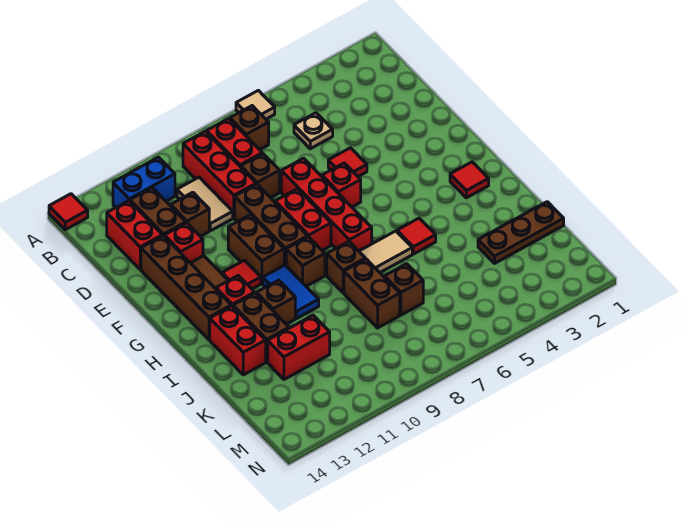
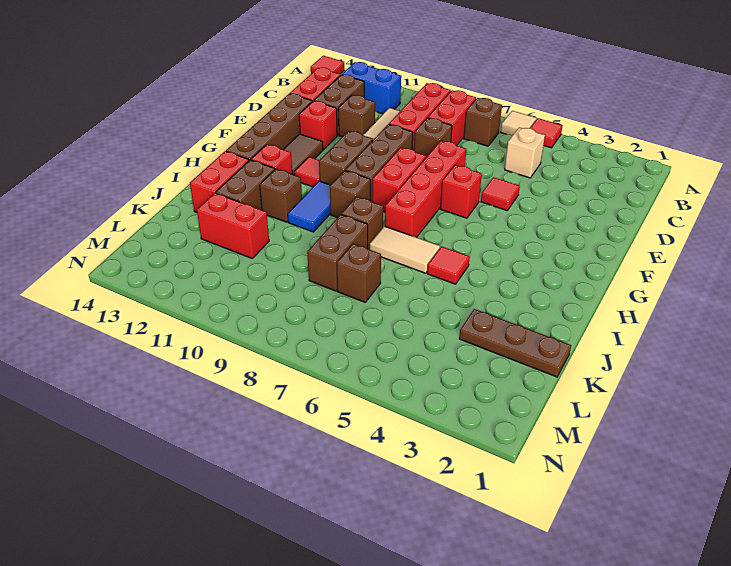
tan 1x1 plate [294,113,333,149] -> tan 1x1 brick [505,127,545,178]
red 1x1 tile [450,162,489,198] -> red 1x1 tile moved to [531,118,562,148]

